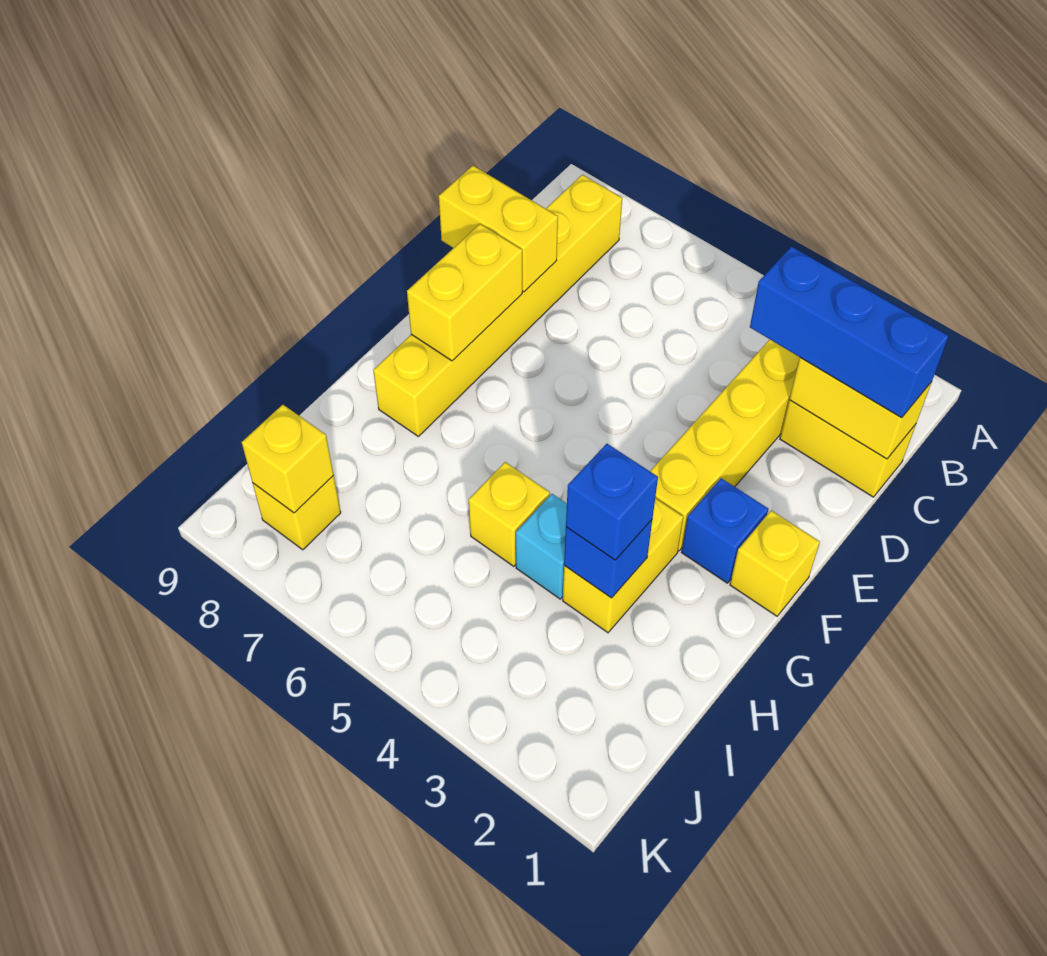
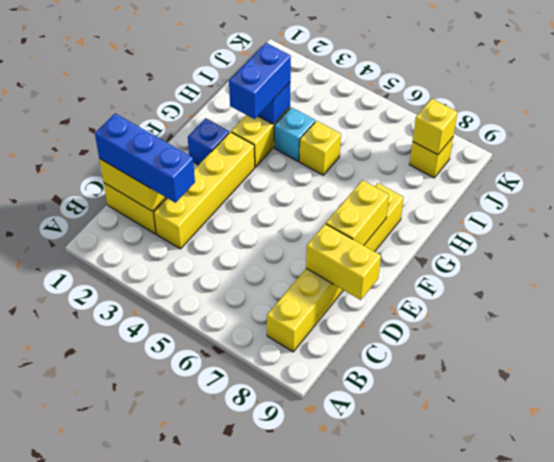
yellow 1x1 brick [730,510,820,616] -> none
blue 1x1 brick [566,444,658,560] -> blue 1x2 brick [229,43,291,119]

